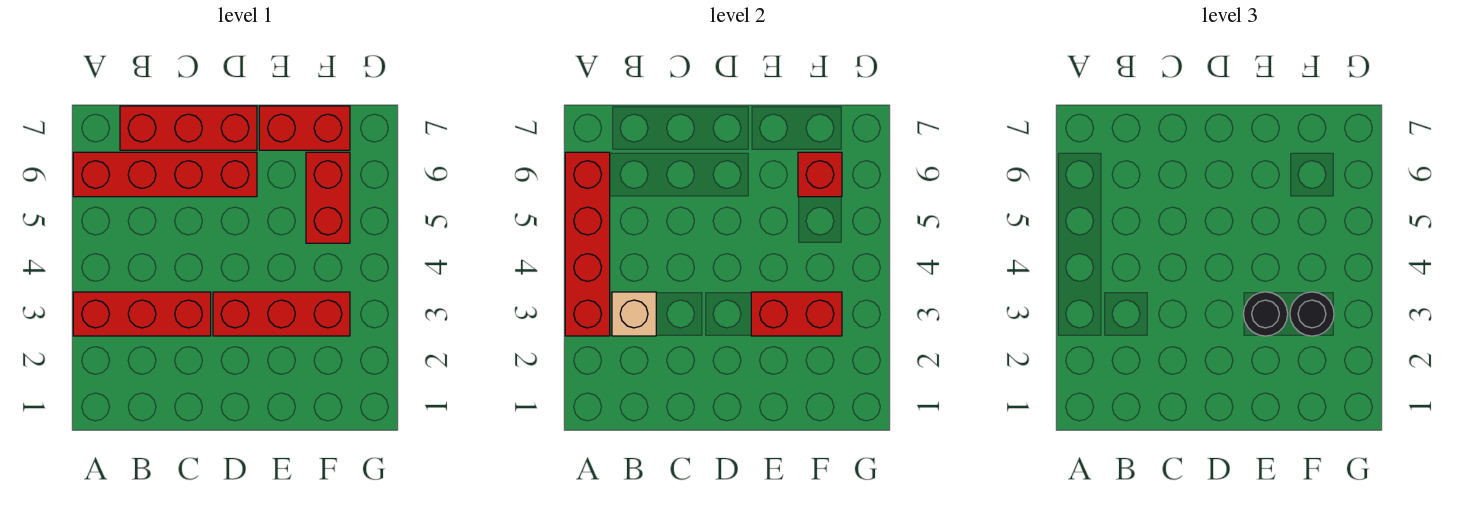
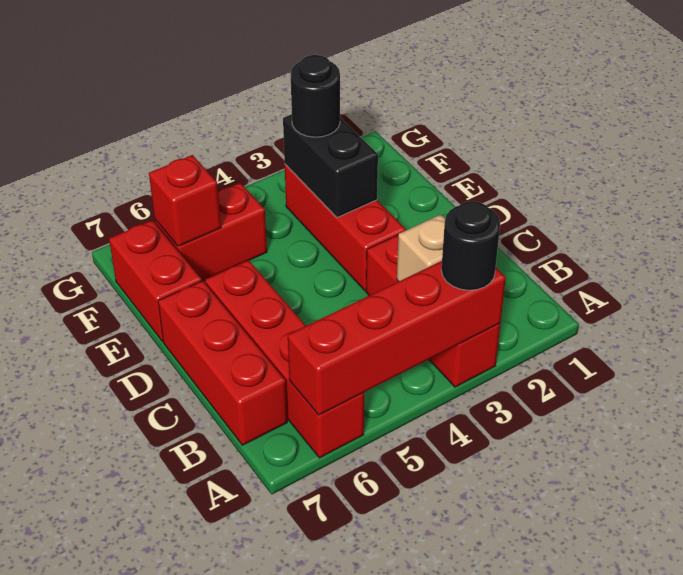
red 1x2 brick [751,292,842,336] -> black 1x2 brick [283,114,378,218]
black 1x1 round brick [1243,292,1288,336] -> black 1x1 round brick moved to [441,201,500,290]

